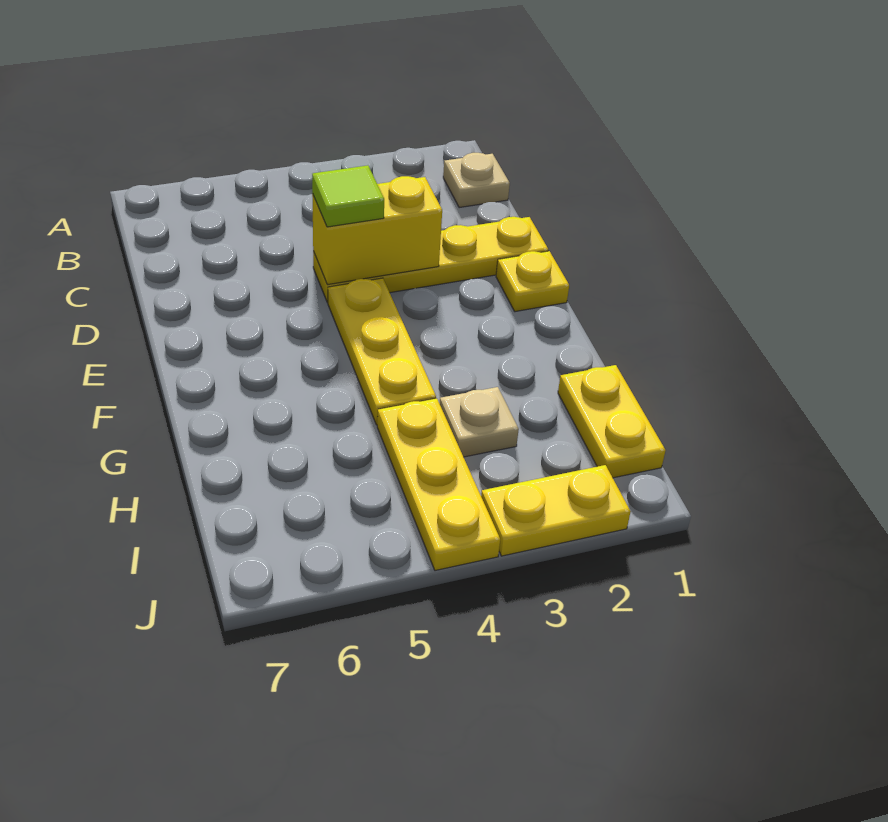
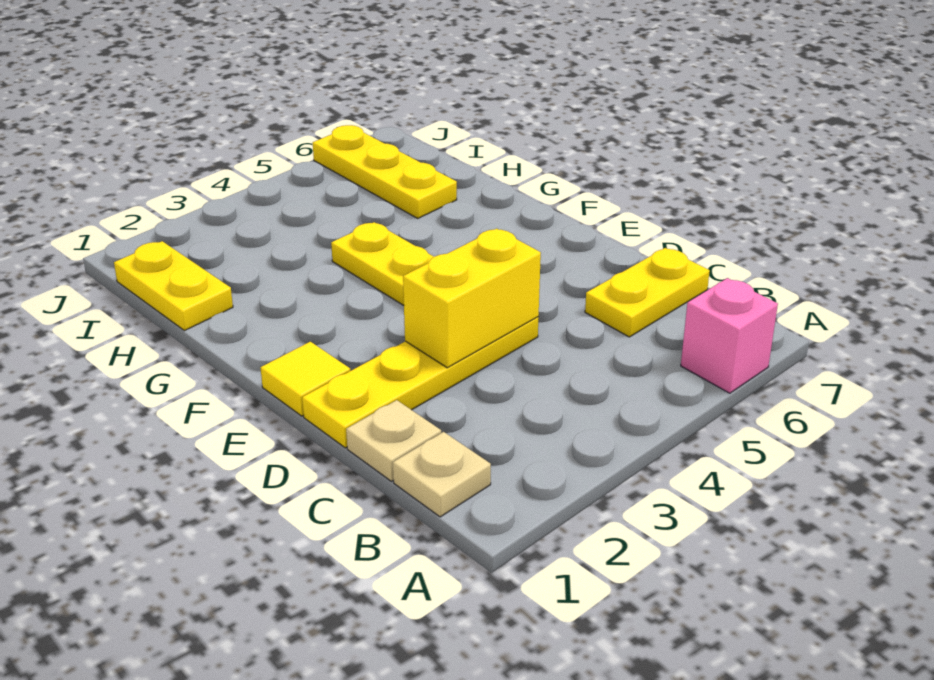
none -> pink 1x1 brick [681,278,778,393]
lime 1x1 tile [312,165,384,227] -> none
yellow 1x1 plate [496,251,569,312] -> yellow 1x1 tile [261,342,350,416]
tan 1x1 plate [440,387,519,457] -> tan 1x1 plate moved to [346,400,441,481]
yellow 1x3 plate [377,398,500,571] -> yellow 1x3 plate moved to [313,125,457,218]
yellow 1x2 plate [481,465,631,556] -> yellow 1x2 plate moved to [585,248,710,337]

